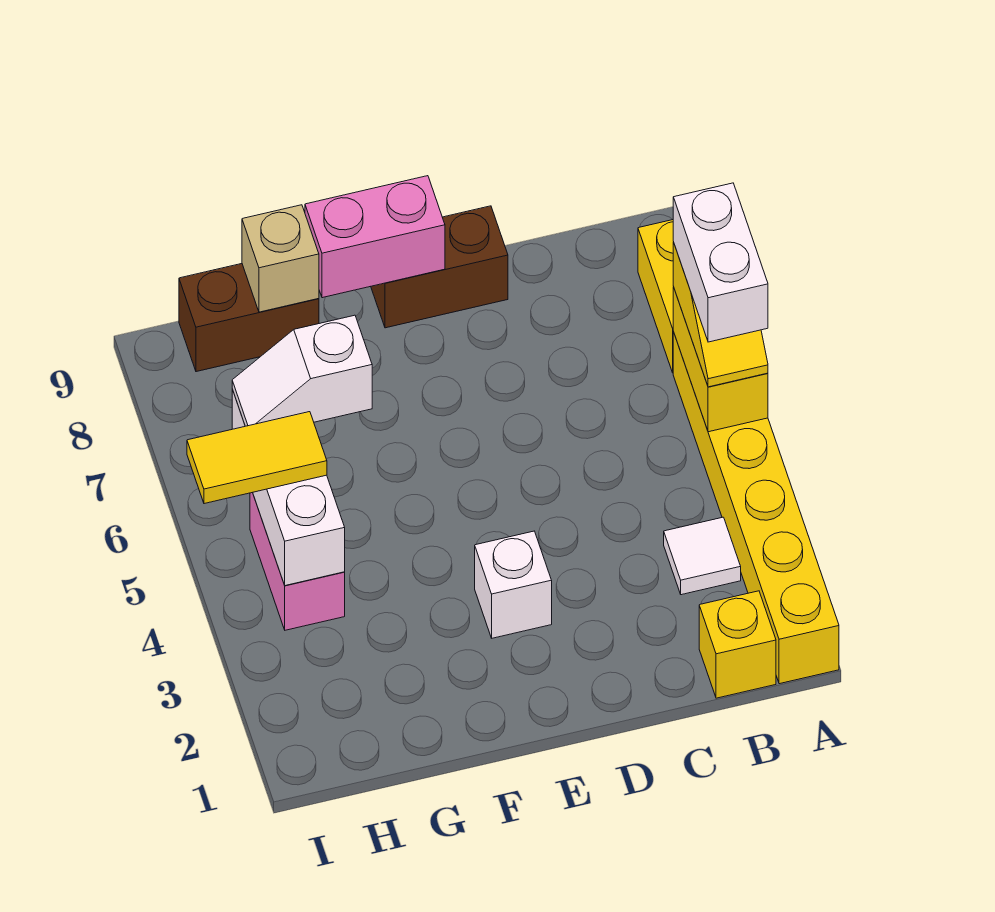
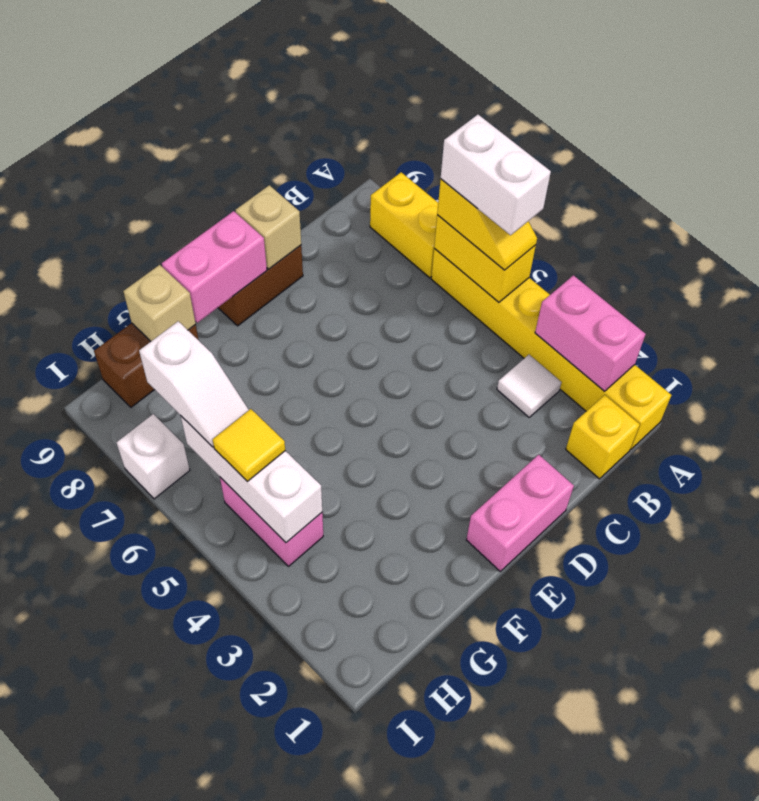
none -> pink 1x2 brick [535,275,645,391]
none -> pink 1x2 brick [466,455,574,571]
none -> tan 1x1 brick [236,185,301,269]
white 1x1 brick [475,531,552,638] -> white 1x1 brick moved to [116,414,190,499]
white 1x2 slope [232,315,372,426] -> white 1x2 slope turned to [139,321,249,447]
yellow 1x2 tile [187,412,327,504] -> yellow 1x1 tile [213,409,285,481]

